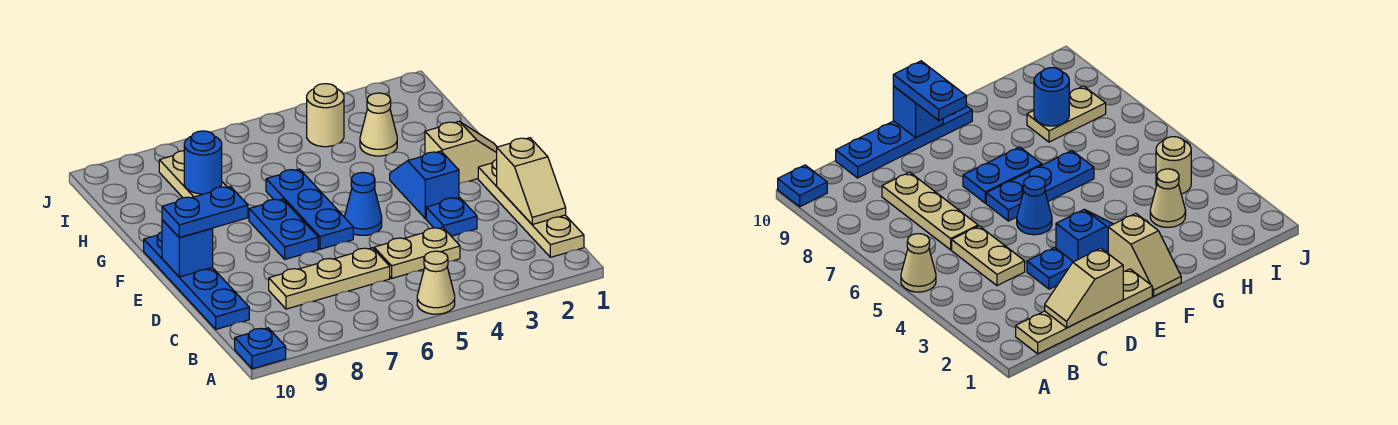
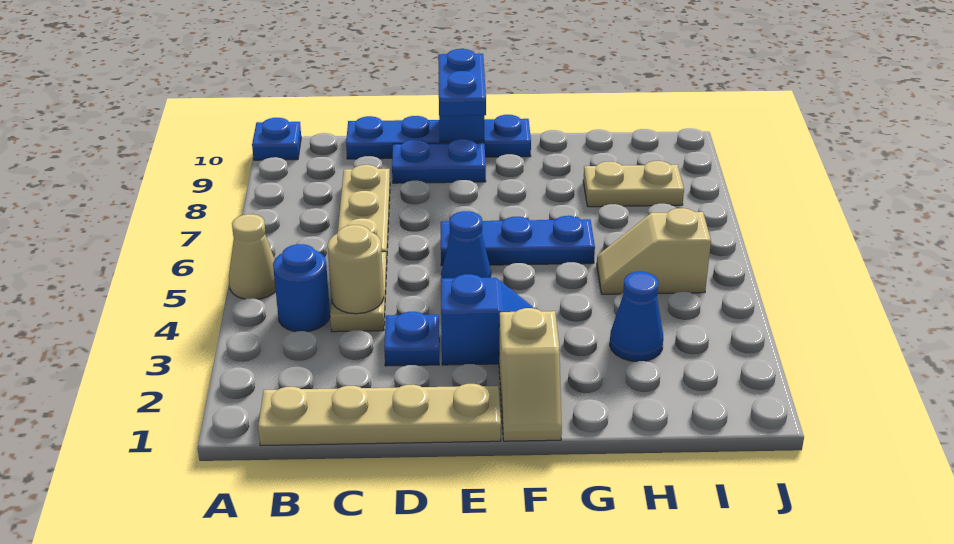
tan 1x2 slope [497,138,566,224] -> tan 1x2 slope moved to [597,208,711,294]
blue 1x2 plate [249,199,318,259] -> blue 1x2 plate moved to [392,139,486,183]
tan 1x1 cone [360,93,397,156] -> blue 1x1 cone [610,272,663,361]
blue 1x1 round brick [184,131,222,194] -> blue 1x1 round brick moved to [273,244,330,332]
tan 1x1 round brick [307,84,344,147] -> tan 1x1 round brick moved to [328,225,384,314]

